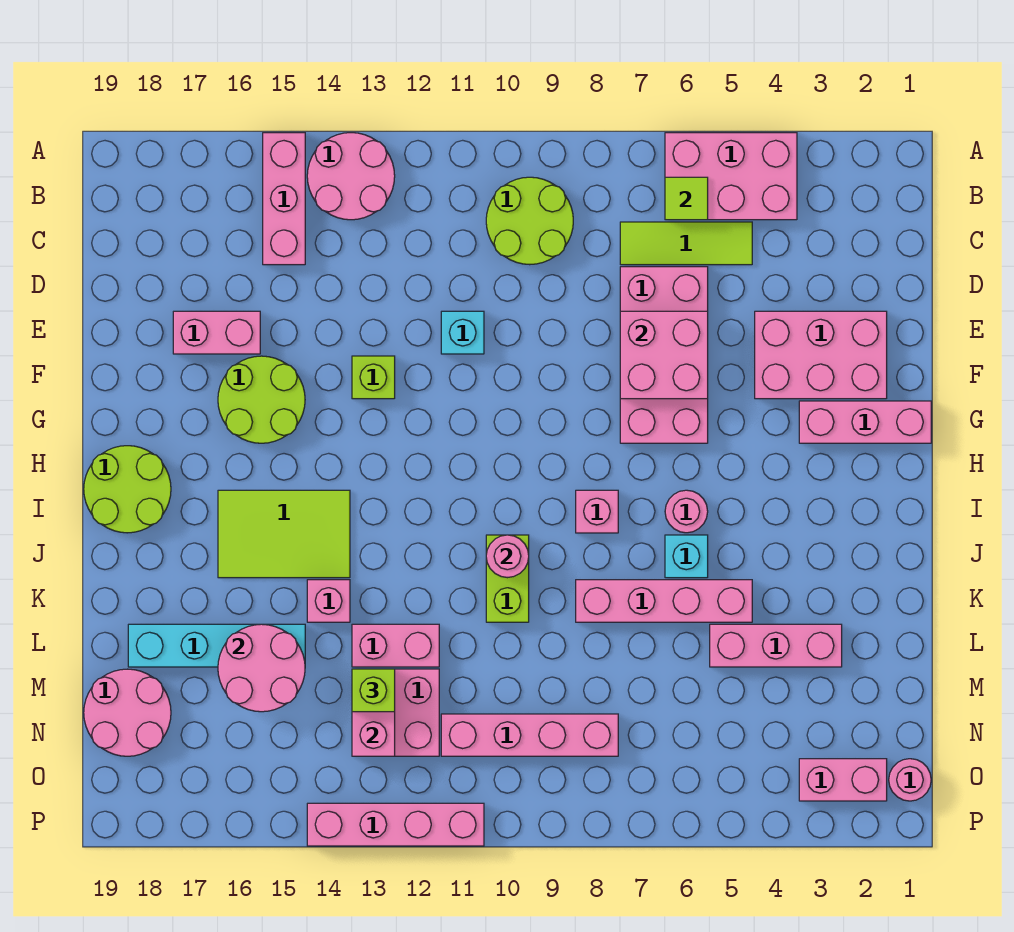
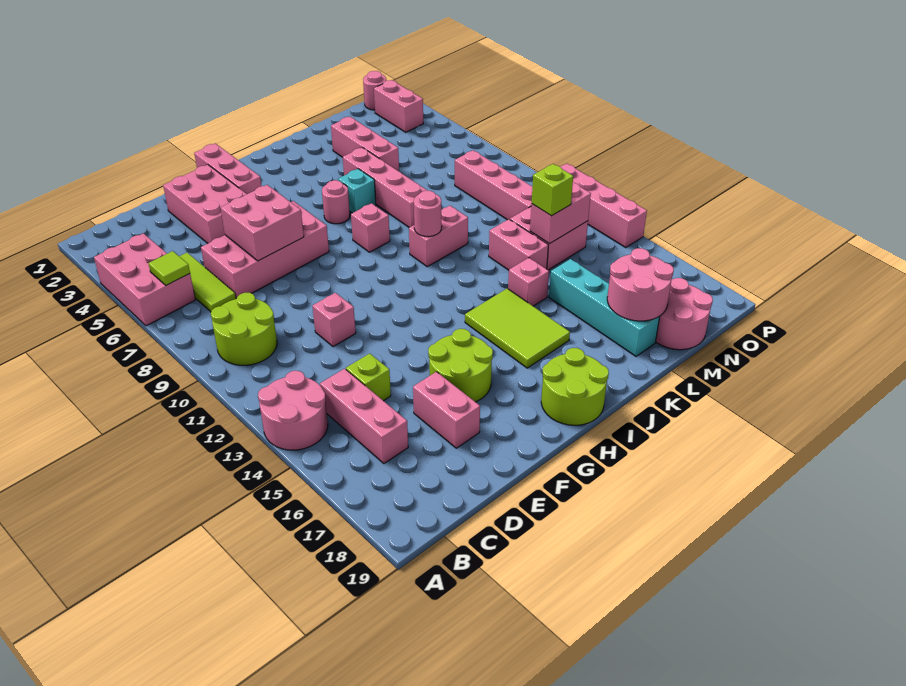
pink 1x3 brick [263,133,305,265] -> pink 1x3 brick turned to [320,369,408,463]
cyan 1x1 brick [441,311,484,354] -> pink 1x1 brick [313,293,356,347]
lime 1x1 brick [352,356,395,399] -> lime 1x1 brick moved to [346,353,391,401]
lime 1x2 brick [486,535,529,622] -> pink 1x2 brick [409,206,468,267]
pink 2x2 round brick [218,624,305,712] -> pink 2x2 round brick moved to [607,248,674,321]

